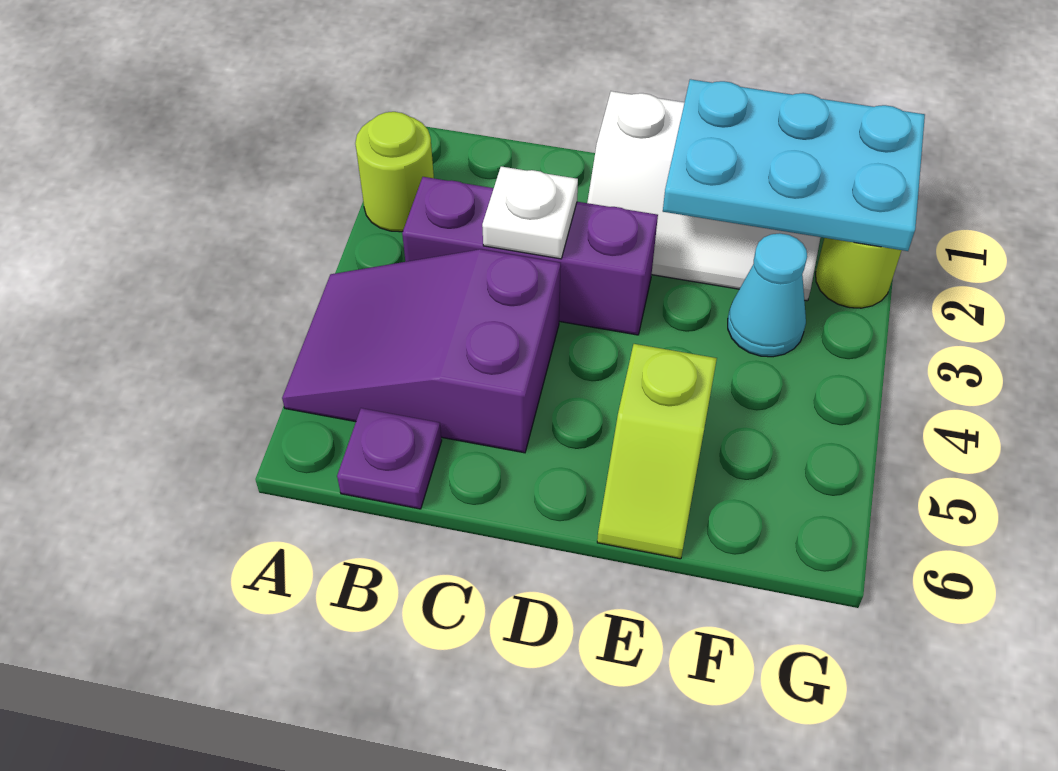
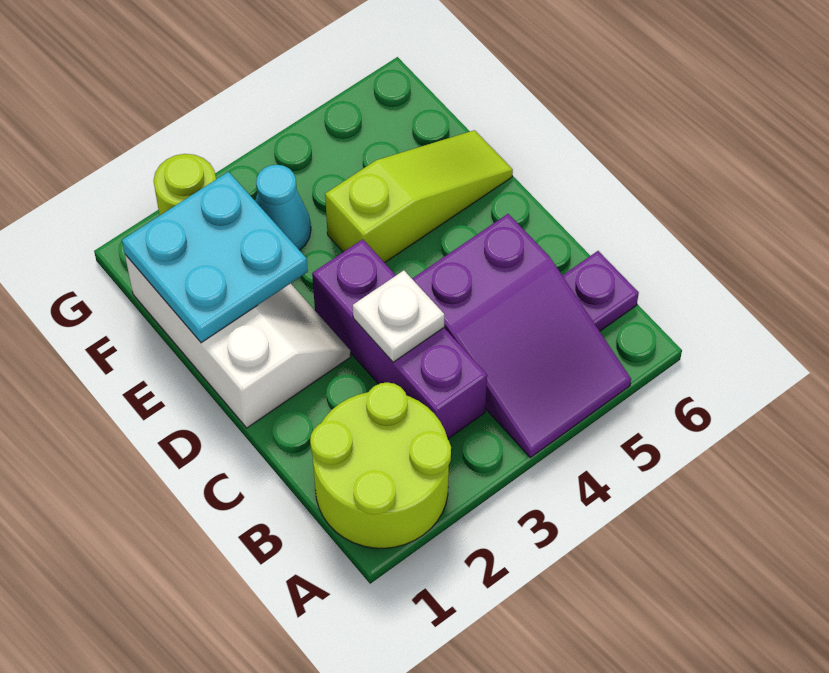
lime 1x1 round brick [355,112,434,232] -> lime 2x2 round brick [310,382,451,548]
cyan 2x3 plate [663,79,925,251] -> cyan 2x2 plate [122,172,308,343]
lime 1x2 slope [597,344,717,559] -> lime 1x3 slope [325,130,513,263]

